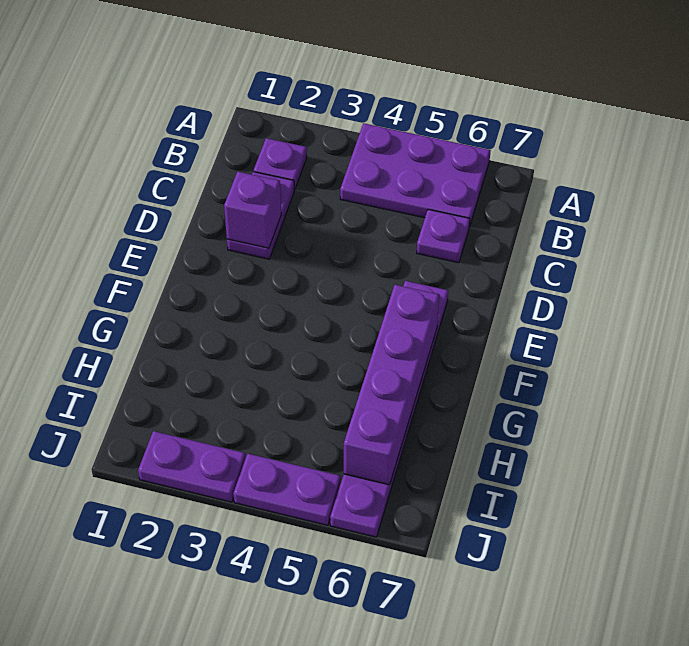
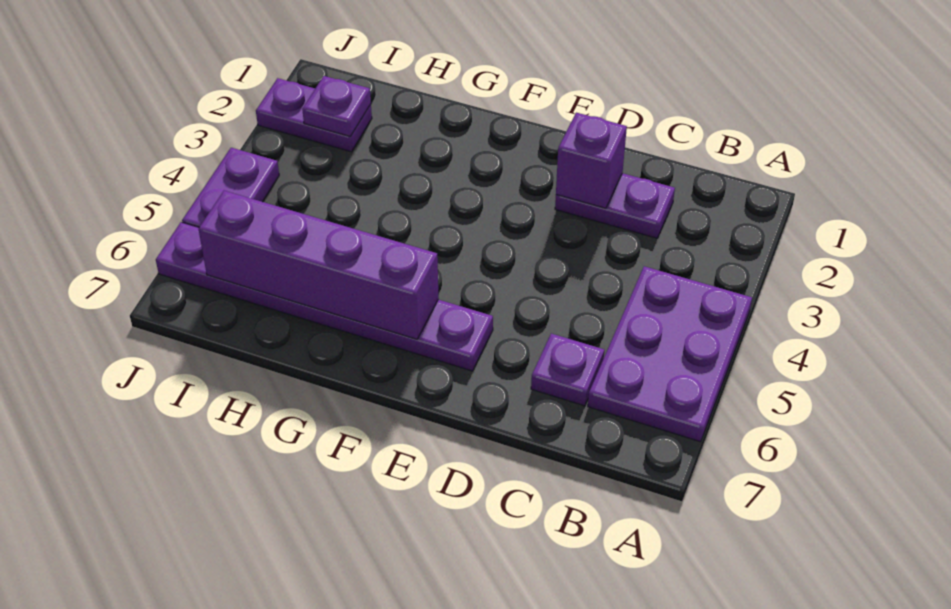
purple 1x1 plate [254,138,307,190] -> purple 1x1 plate moved to [302,76,371,136]
purple 1x2 plate [138,431,246,502] -> purple 1x2 plate turned to [256,78,372,152]

